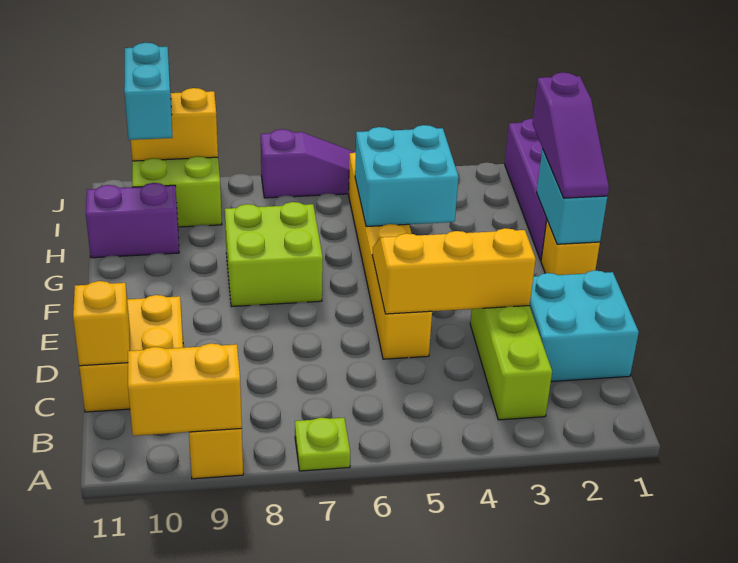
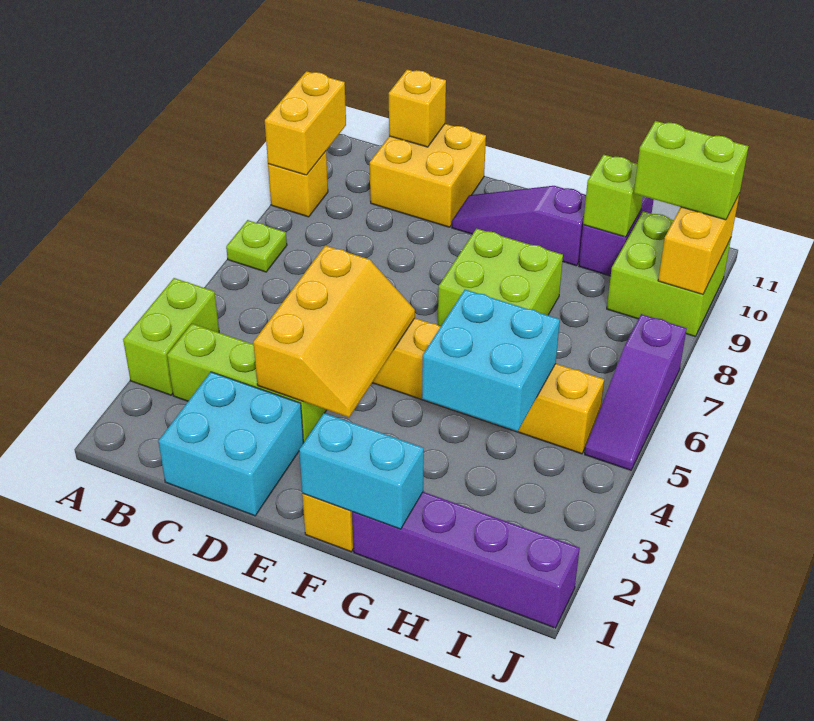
none -> lime 1x2 brick [123,278,219,395]
purple 1x3 slope [532,72,609,198] -> purple 1x3 slope moved to [452,186,586,266]
none -> lime 1x1 brick [583,155,643,237]
cyan 1x2 brick [124,43,172,140] -> lime 1x2 brick [634,121,749,220]

